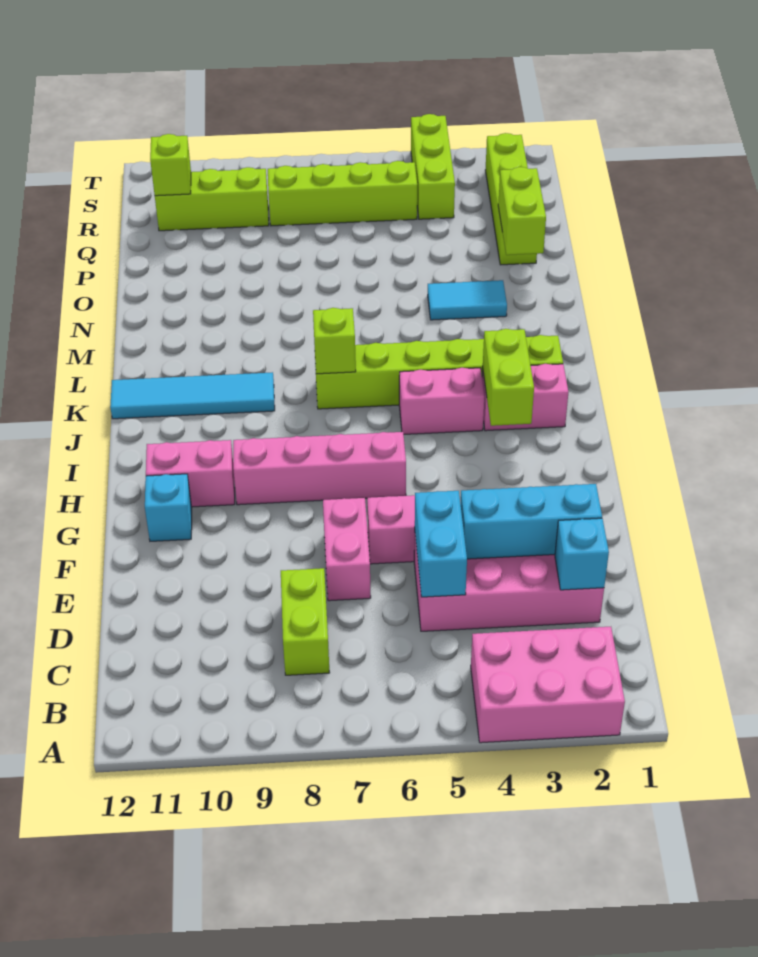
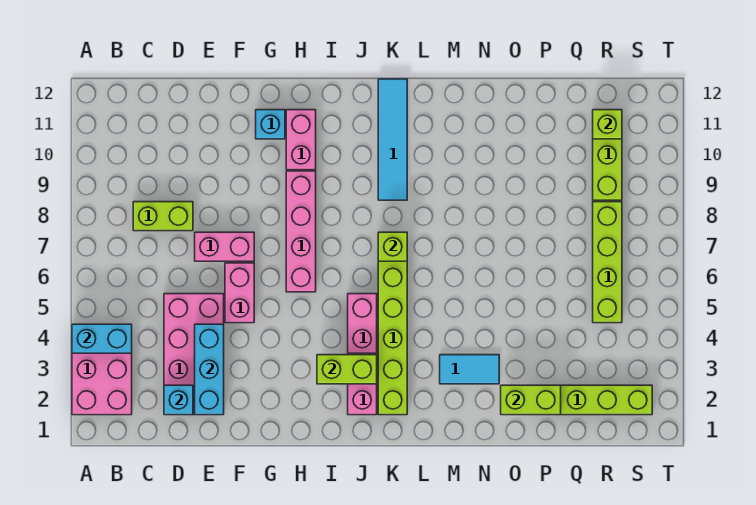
cyan 1x2 brick [415,491,467,597] -> cyan 1x2 brick moved to [72,324,132,353]
cyan 1x2 tile [428,280,507,320] -> cyan 1x2 tile turned to [440,355,499,384]
lime 1x3 brick [411,114,455,219] -> none

